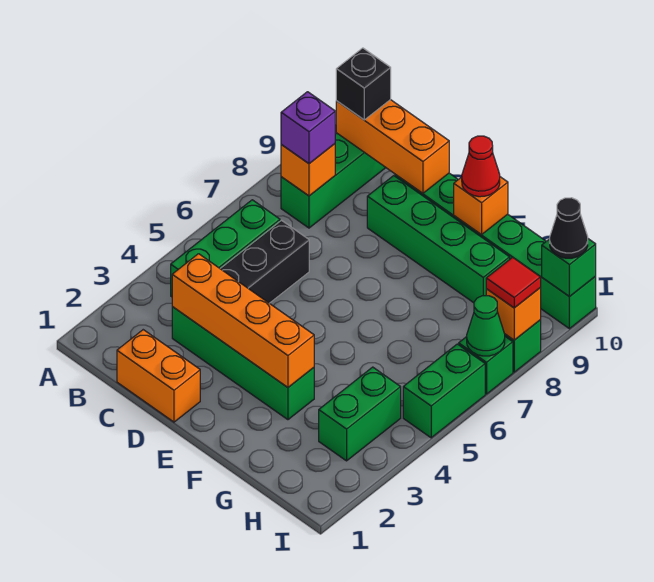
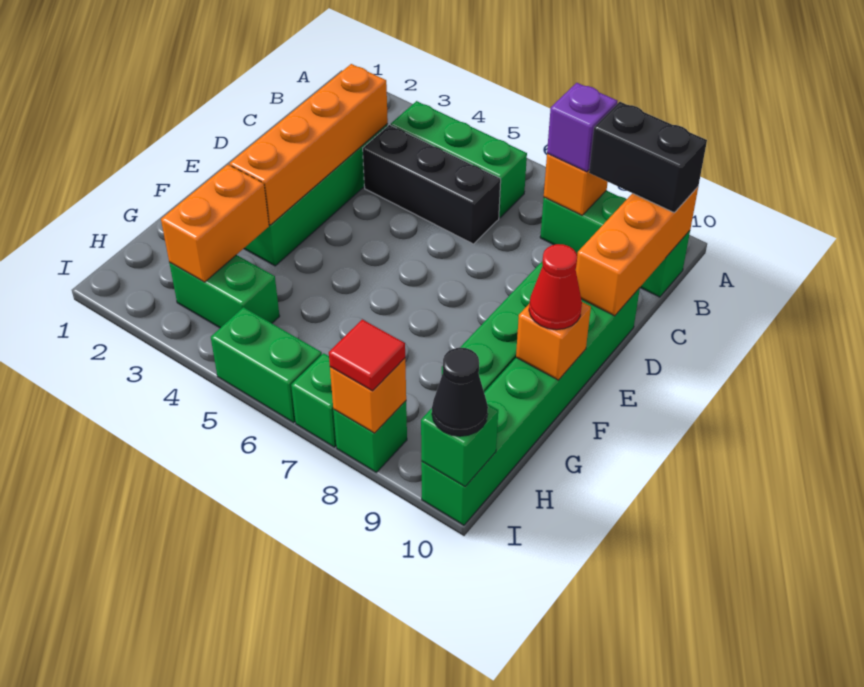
black 1x1 brick [336,48,391,120] -> black 1x2 brick [589,102,707,212]
orange 1x2 brick [117,330,200,422] -> orange 1x2 brick moved to [161,165,269,282]
green 1x1 cone [467,296,505,356] -> none

